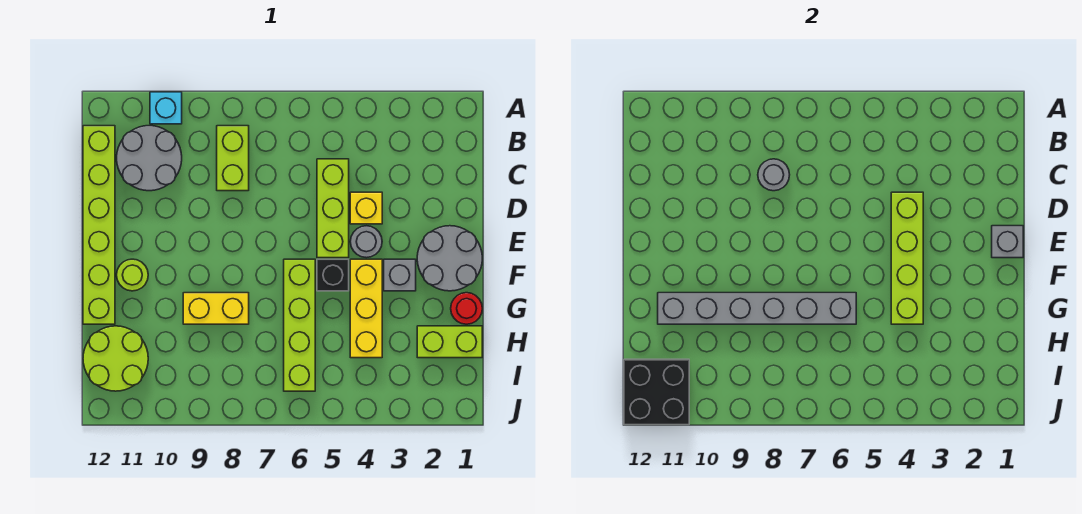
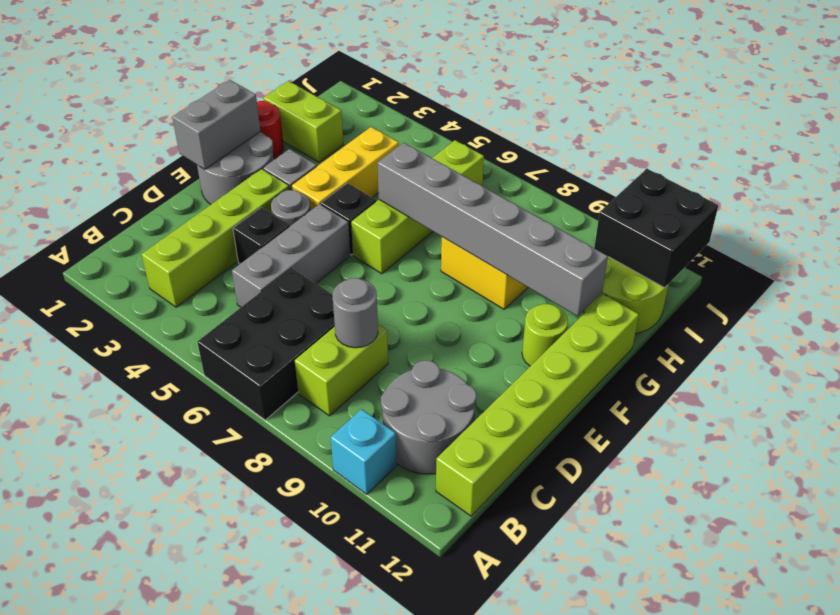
none -> black 2x3 brick [197,268,335,420]
lime 1x3 brick [317,159,349,258] -> grey 1x3 brick [232,204,350,307]
yellow 1x1 brick [350,192,382,224] -> black 1x1 brick [233,207,290,264]
lime 1x4 brick [891,192,923,324] -> lime 1x4 brick moved to [142,169,289,307]
grey 1x1 brick [992,226,1023,258] -> grey 1x2 brick [172,80,260,169]

